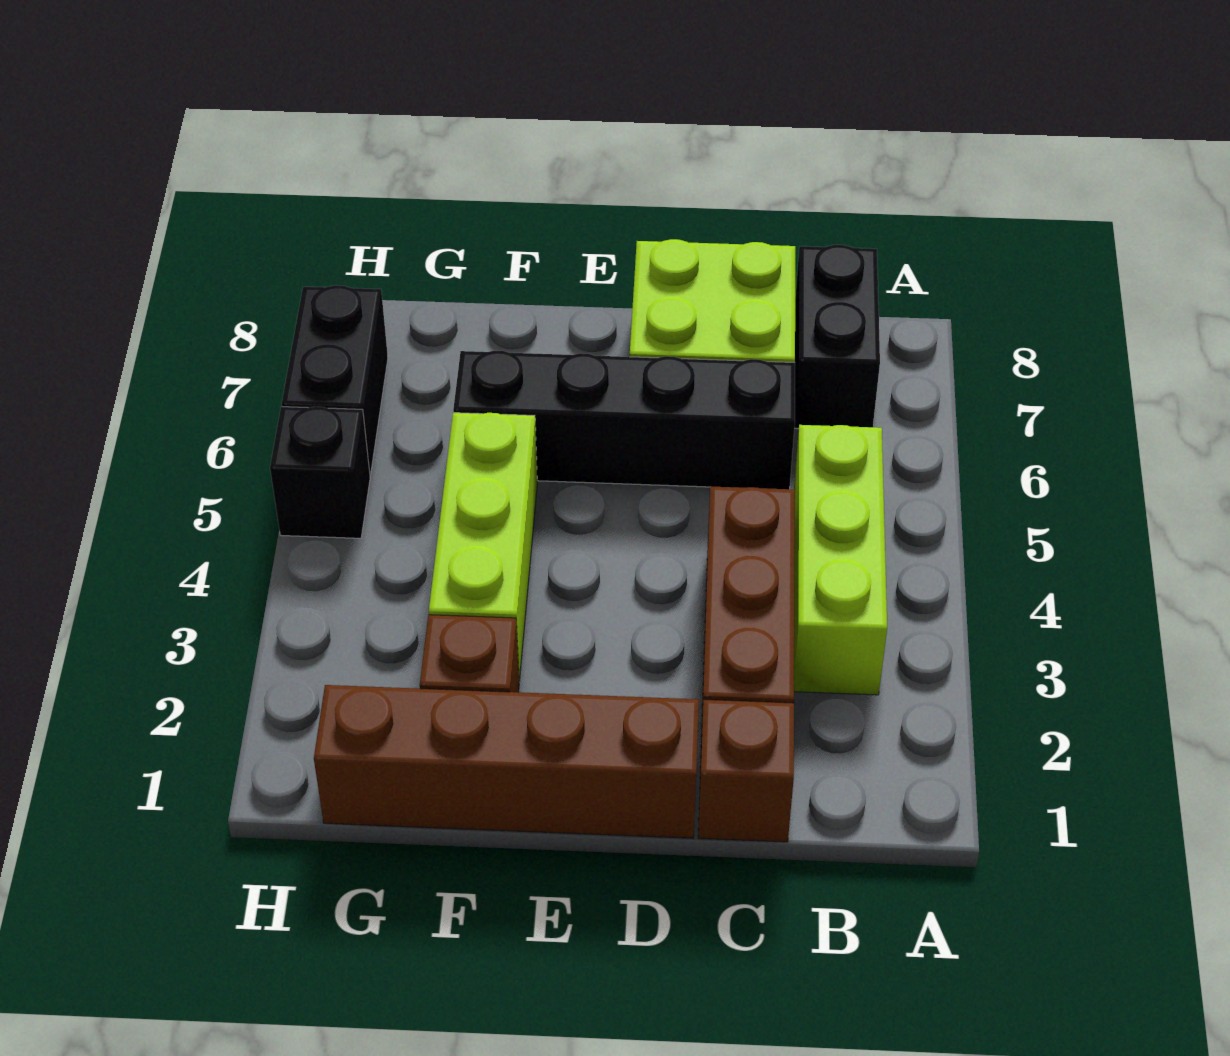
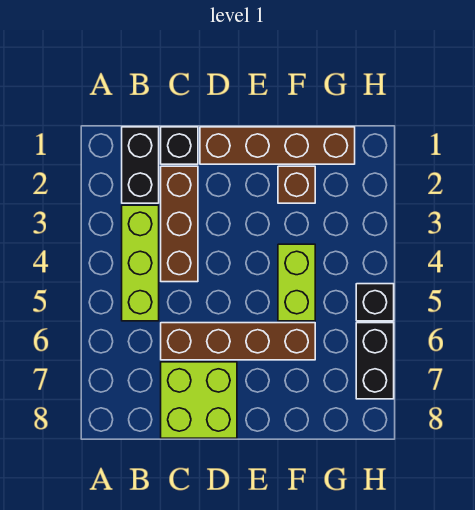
black 1x2 brick [794,245,880,429] -> black 1x2 brick moved to [122,127,159,203]
brown 1x1 brick [698,699,794,842] -> black 1x1 brick [161,127,198,164]
black 1x4 brick [453,351,795,489] -> brown 1x4 brick [161,323,315,360]
lime 1x3 brick [429,413,537,681] -> lime 1x2 brick [278,244,315,321]

